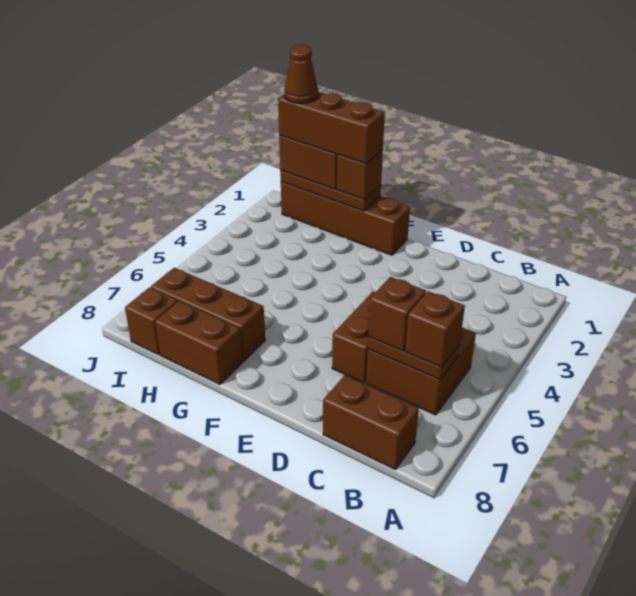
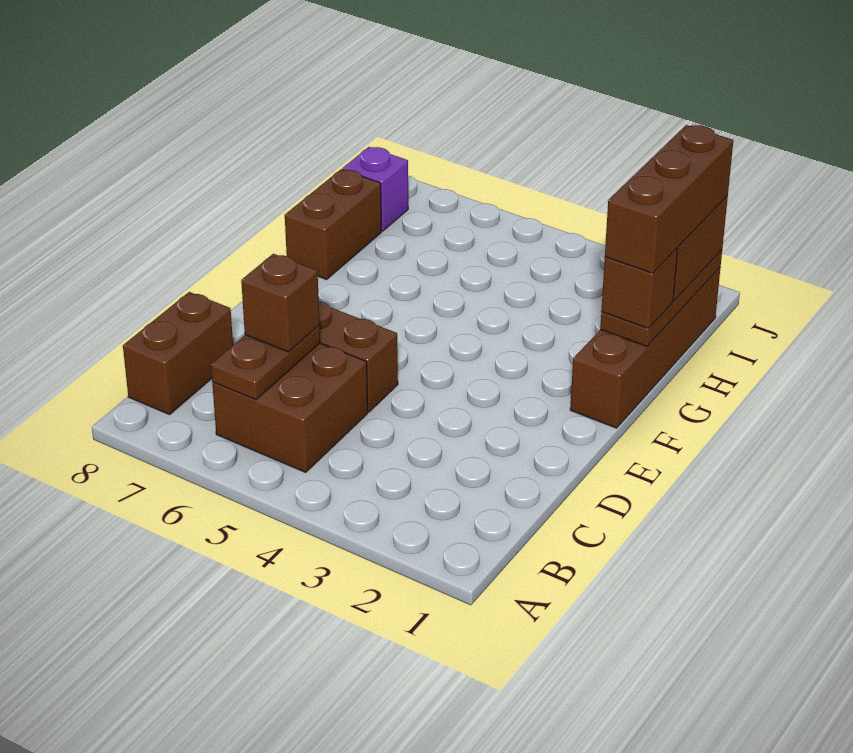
brown 1x1 brick [405,291,465,367] -> none
brown 1x3 brick [151,268,265,361] -> none
brown 1x1 cone [284,45,318,104] -> none
brown 1x1 brick [125,287,178,355] -> purple 1x1 brick [342,147,408,231]

